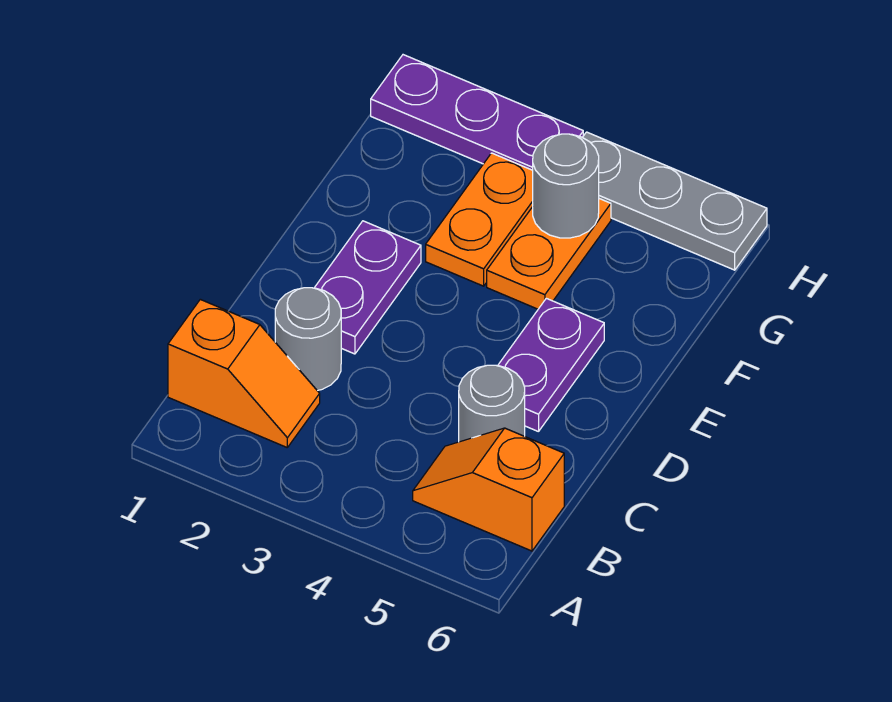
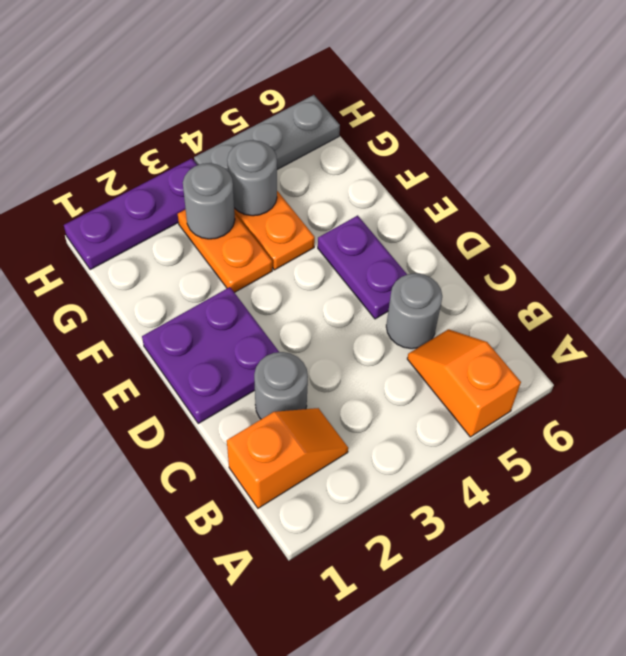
orange 1x2 slope [413,428,564,551] -> orange 1x2 slope turned to [407,329,521,437]
purple 1x2 plate [315,221,421,354] -> purple 2x2 plate [142,287,279,423]
none -> grey 1x1 round brick [183,163,235,239]

